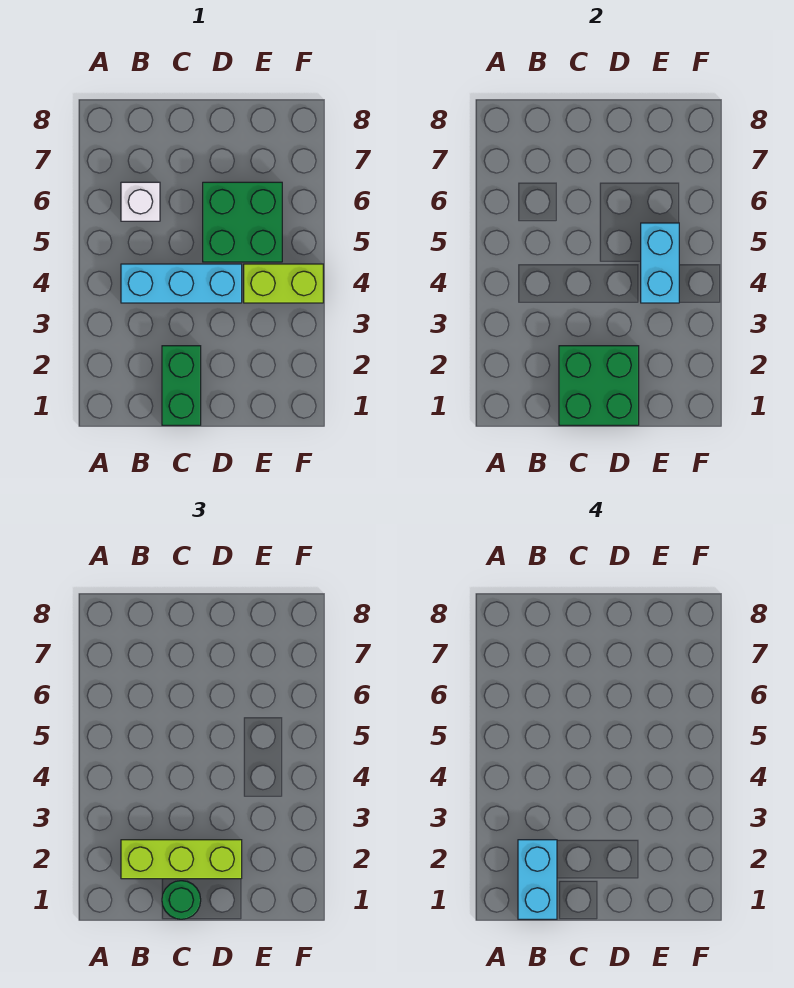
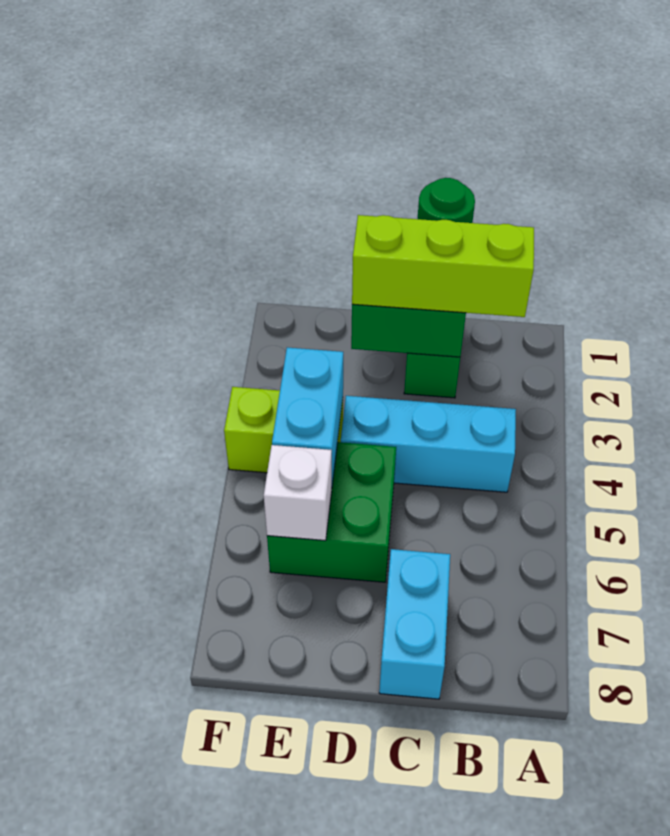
cyan 1x2 brick [518,840,557,919] -> cyan 1x2 brick moved to [379,549,450,699]
white 1x1 brick [121,182,160,221] -> white 1x1 brick moved to [264,445,332,541]

